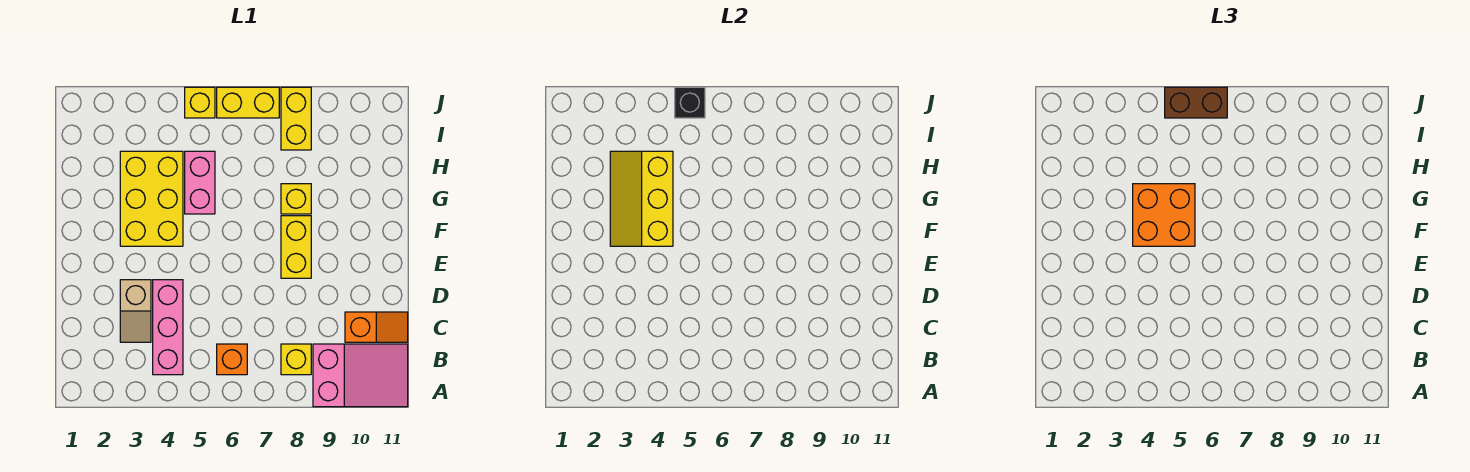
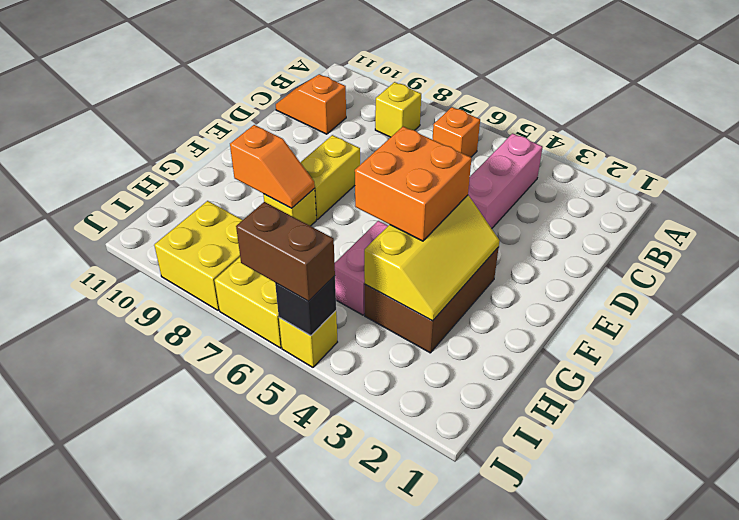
pink 2x3 slope [313,344,408,407] -> none
tan 1x2 slope [120,280,151,342] -> none
yellow 2x3 brick [120,151,183,246] -> brown 2x3 brick [365,247,499,353]
none -> orange 1x2 slope [230,125,315,208]
yellow 1x2 brick [281,87,311,150] -> yellow 2x2 brick [154,201,242,310]

